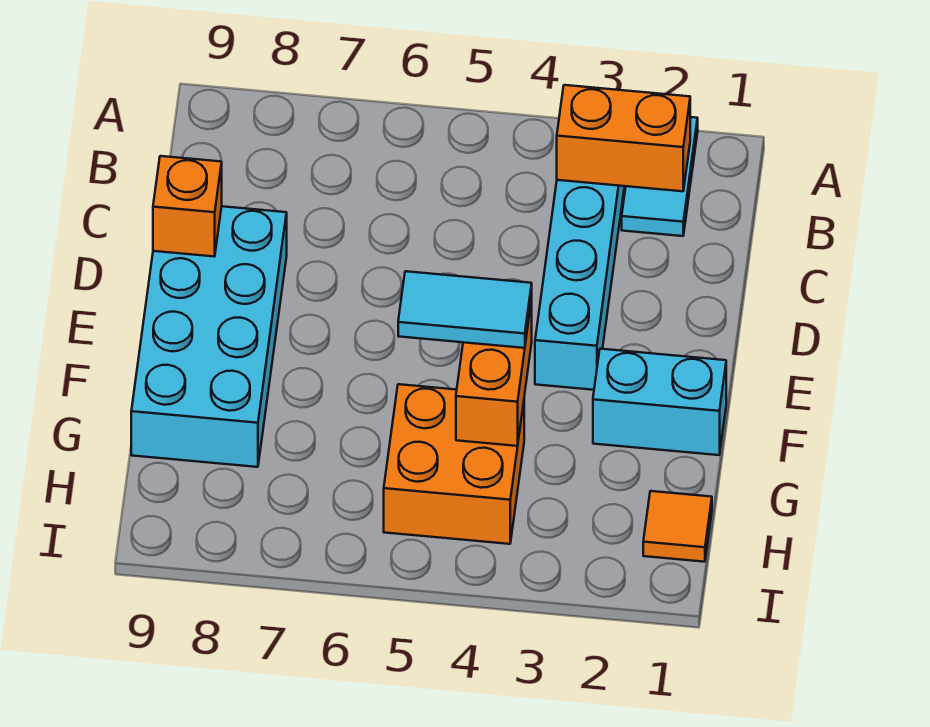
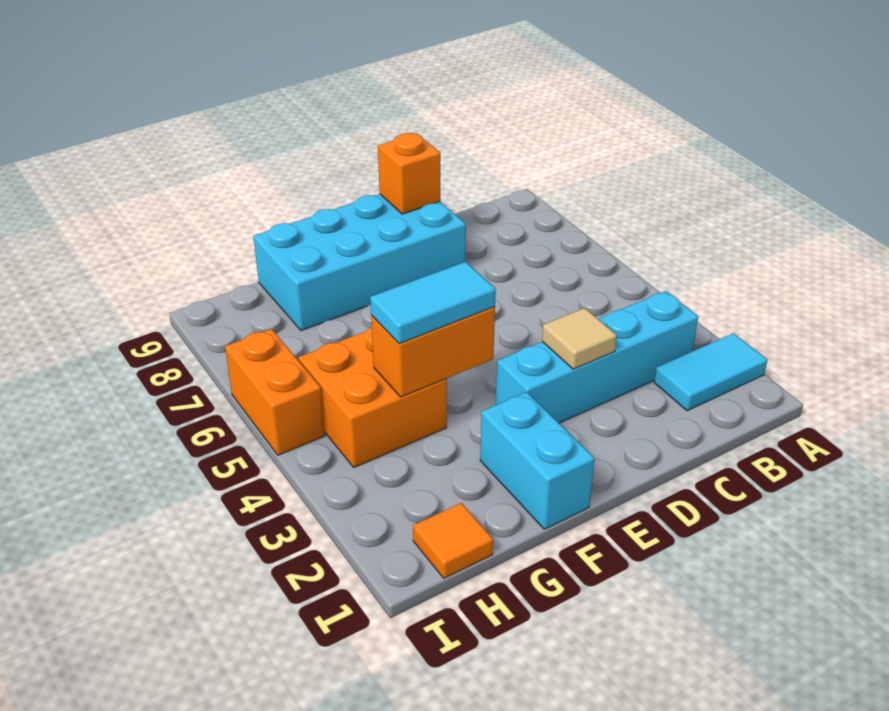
orange 1x2 brick [557,85,690,191] -> orange 1x2 brick moved to [225,329,325,455]
none -> tan 1x1 tile [542,308,617,369]
cyan 1x2 tile [398,271,532,348] -> cyan 1x2 tile turned to [370,262,496,344]

